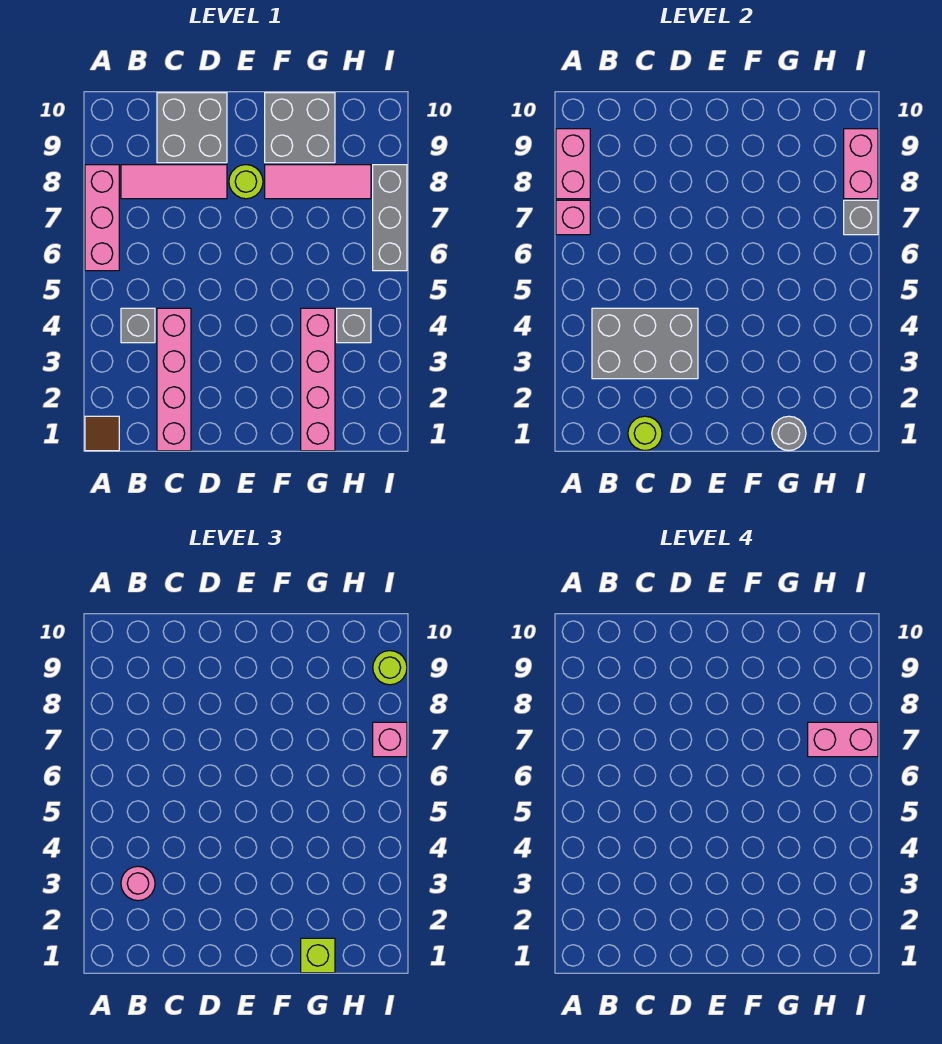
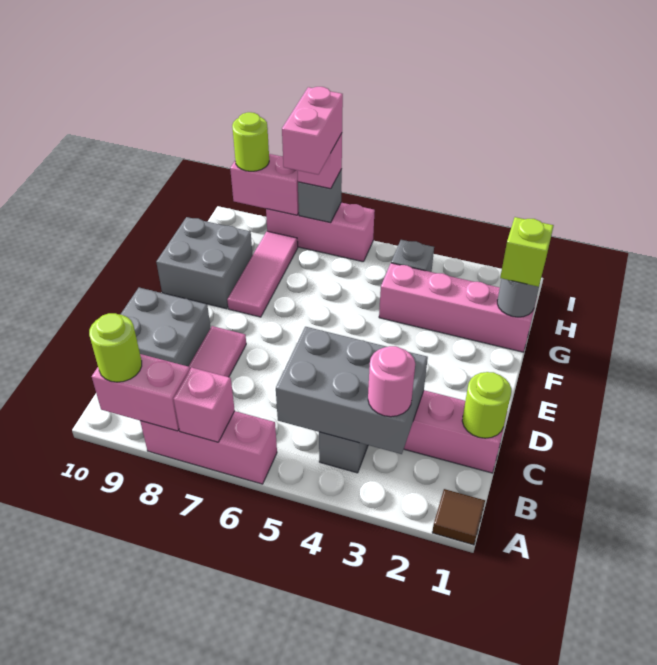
grey 2x3 brick [592,308,698,379] -> grey 2x3 brick turned to [276,327,428,454]
lime 1x1 round brick [229,165,263,199] -> lime 1x1 round brick moved to [89,313,142,382]
grey 1x3 brick [373,165,407,271] -> pink 1x3 brick [266,203,375,262]

